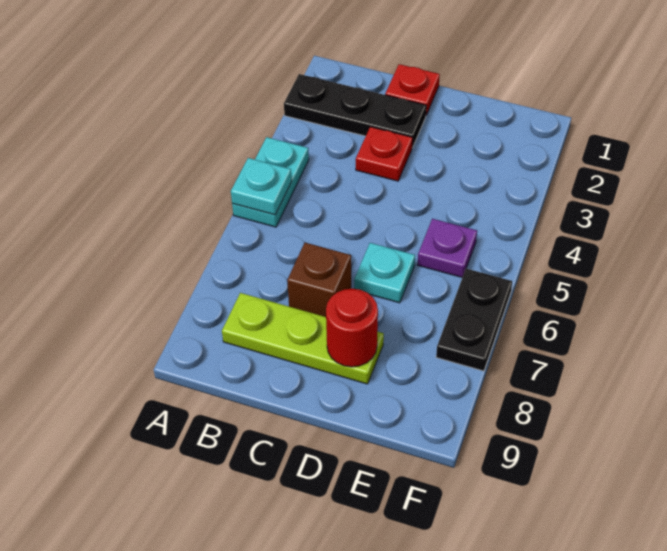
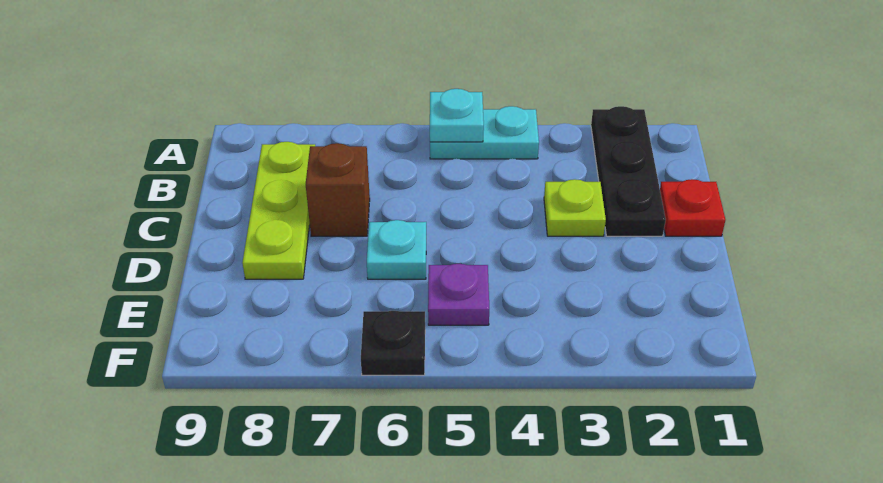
red 1x1 plate [356,127,412,181] -> lime 1x1 plate [544,179,606,236]
red 1x1 round brick [326,289,378,367] -> none
black 1x2 plate [436,269,512,371] -> black 1x1 plate [361,311,425,375]

